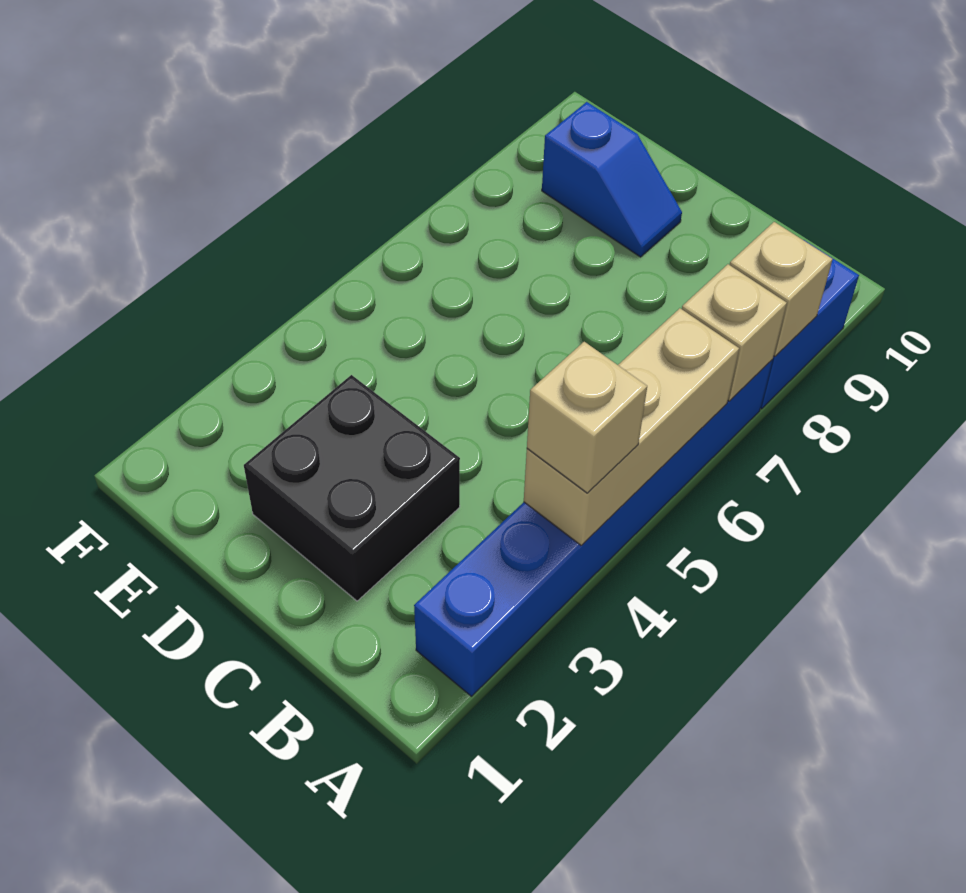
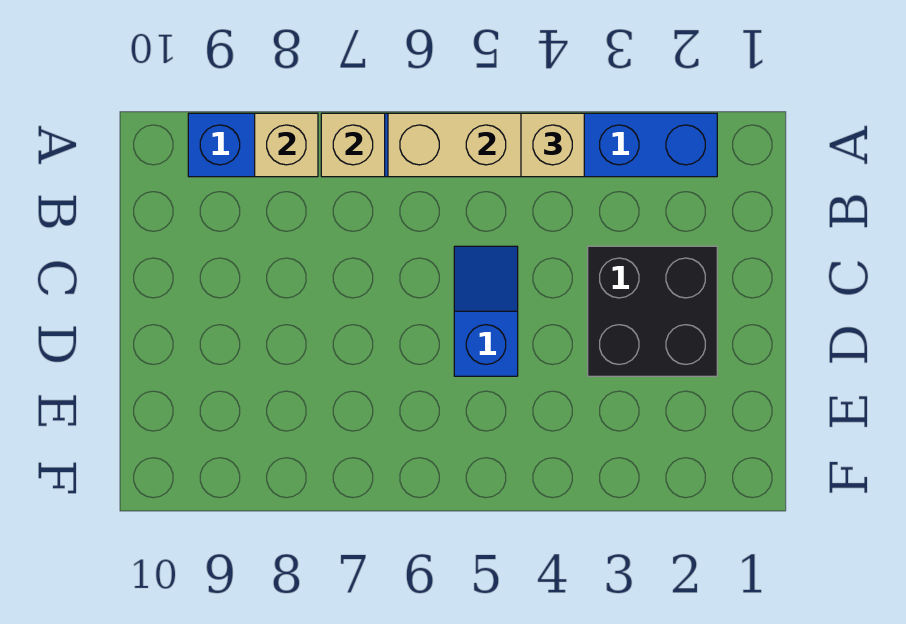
blue 1x2 slope [542,102,682,257] -> blue 1x2 slope moved to [454,246,518,376]

